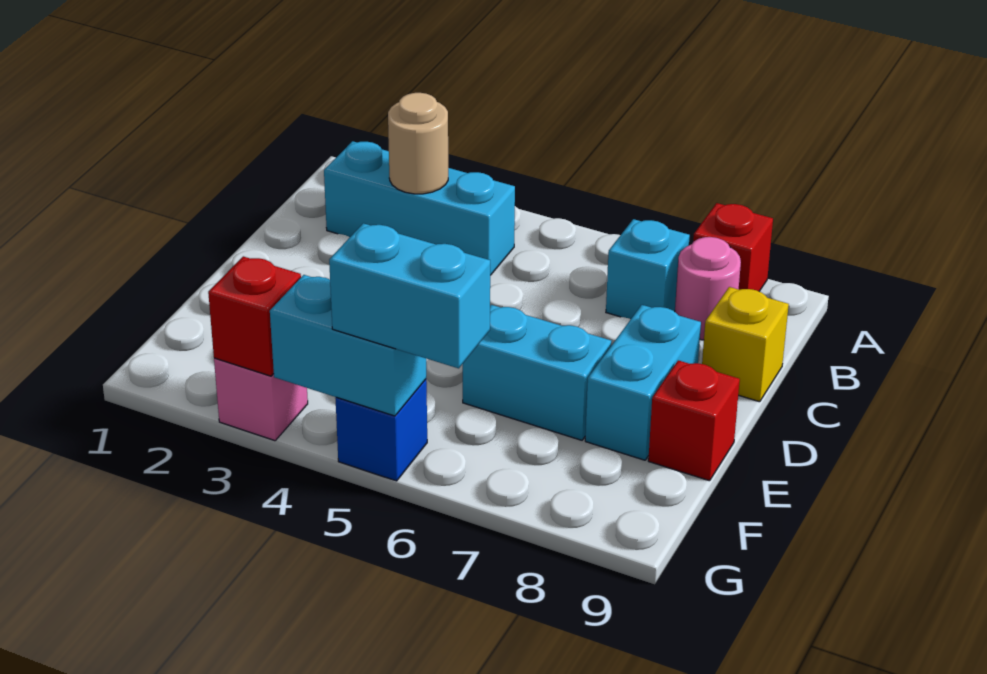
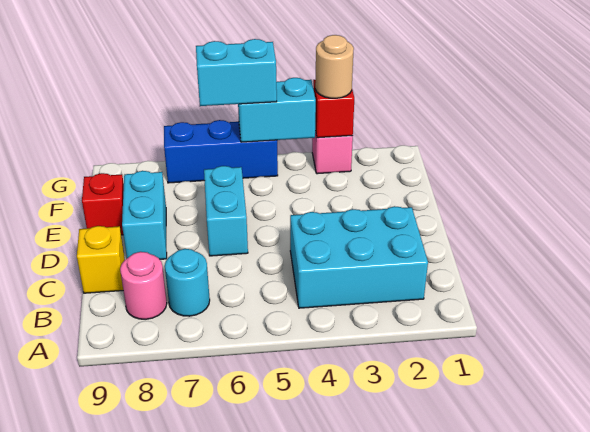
red 1x1 brick [693,203,773,291] -> none
cyan 1x3 brick [324,141,515,275] -> cyan 2x3 brick [290,206,428,308]
tan 1x1 round brick [388,93,448,194] -> tan 1x1 round brick moved to [315,35,354,98]
cyan 1x1 brick [606,219,690,319] -> cyan 1x1 round brick [165,249,210,316]
cyan 1x2 brick [463,305,611,440] -> cyan 1x2 brick turned to [204,166,248,256]
blue 1x1 brick [335,379,427,481] -> blue 1x3 brick [164,120,278,183]

